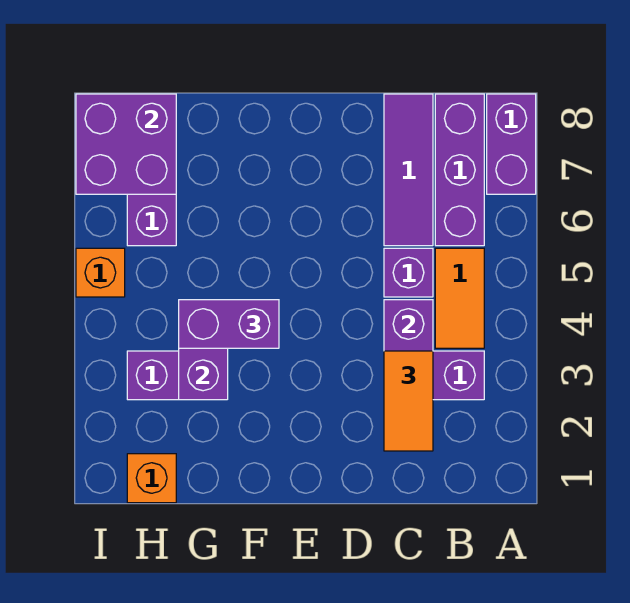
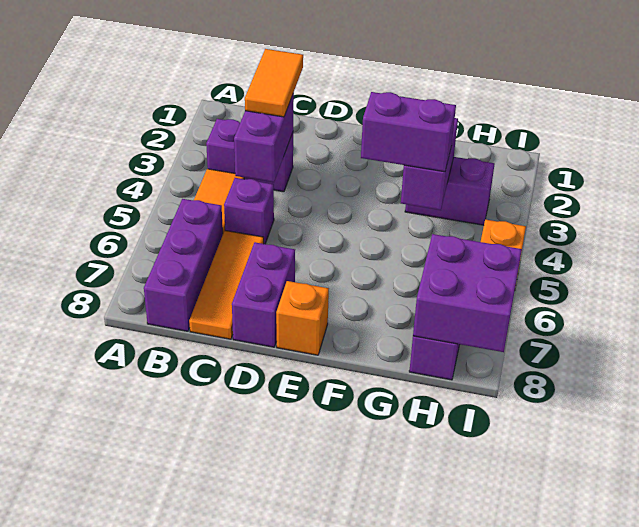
purple 1x2 brick [487,94,536,194] -> purple 1x2 brick moved to [232,242,295,347]
purple 1x3 tile [384,94,433,246] -> orange 1x3 tile [189,230,264,339]
orange 1x1 brick [127,454,176,503] -> orange 1x1 brick moved to [276,281,329,355]

